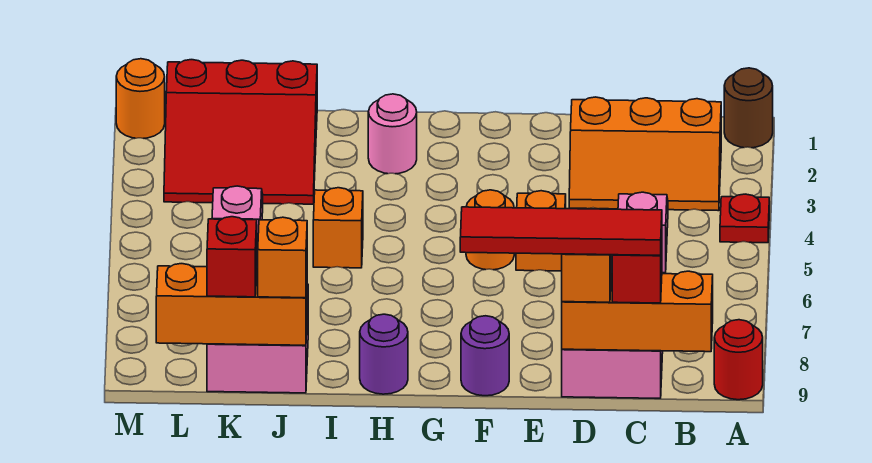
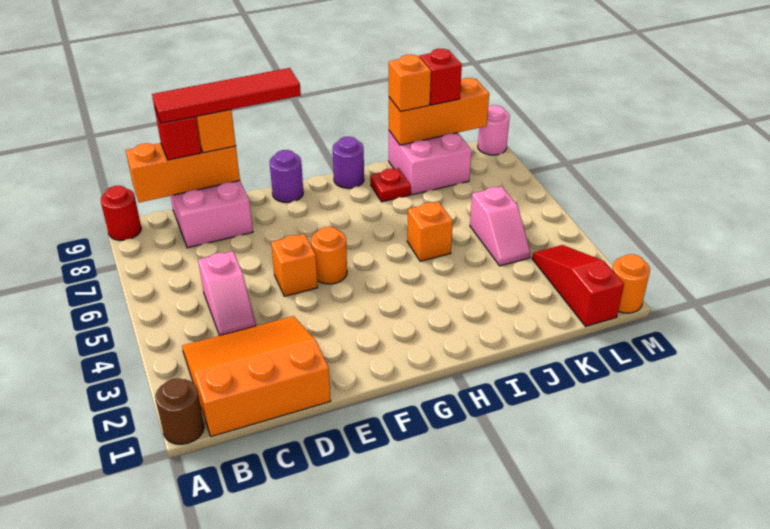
red 1x1 plate [720,194,769,243] -> red 1x1 plate moved to [370,168,411,202]
orange 2x3 slope [569,97,721,211] -> orange 3x3 slope [182,316,331,437]
pink 1x1 round brick [368,94,417,174] -> pink 1x1 round brick moved to [478,105,510,155]
red 3x3 slope [164,60,317,204] -> red 1x3 slope [532,245,624,326]

